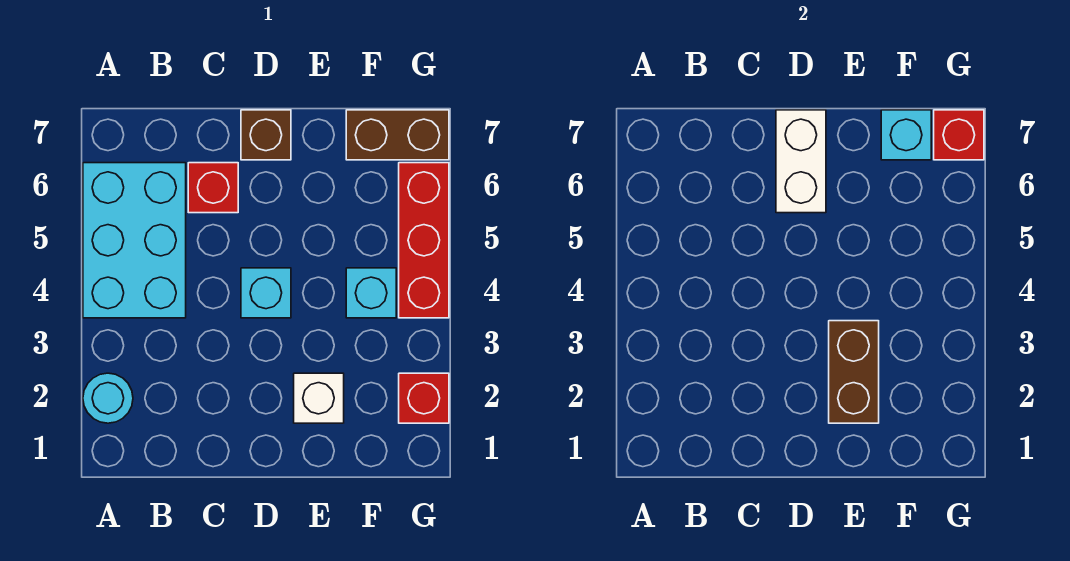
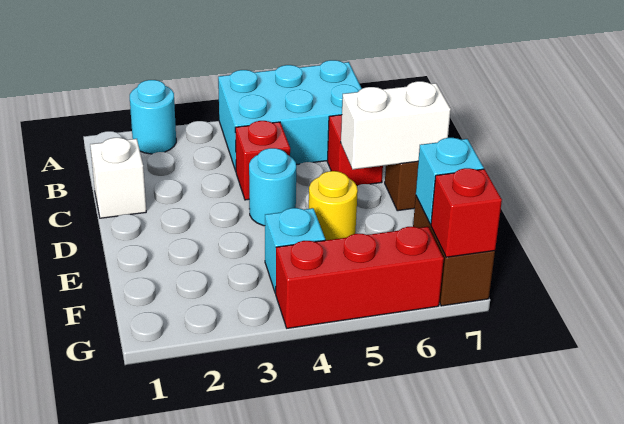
cyan 1x1 brick [241,268,291,318] -> cyan 1x1 round brick [249,148,296,226]
white 1x1 brick [294,373,344,423] -> white 1x1 brick moved to [90,138,146,218]
brown 1x2 brick [829,321,879,423] -> none
none -> yellow 1x1 round brick [309,171,358,240]
red 1x1 brick [399,373,449,423] -> red 1x1 brick moved to [235,121,290,200]

